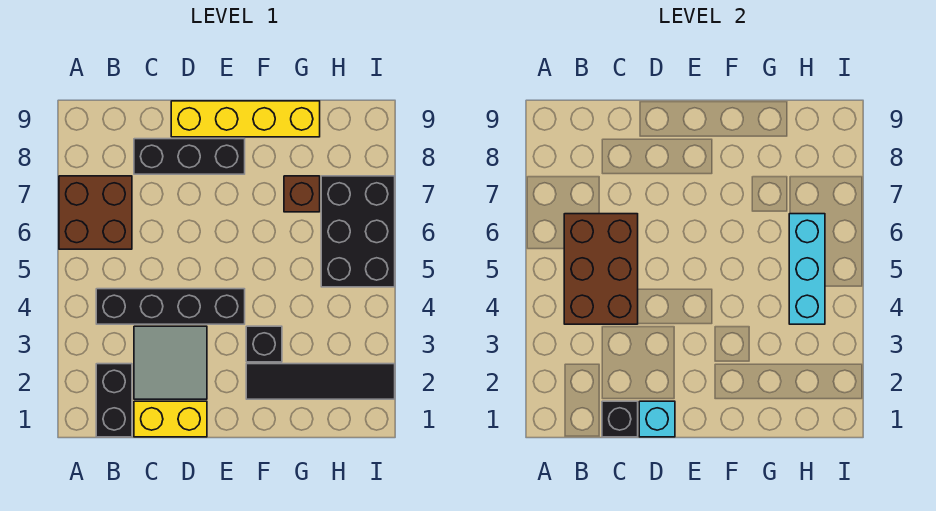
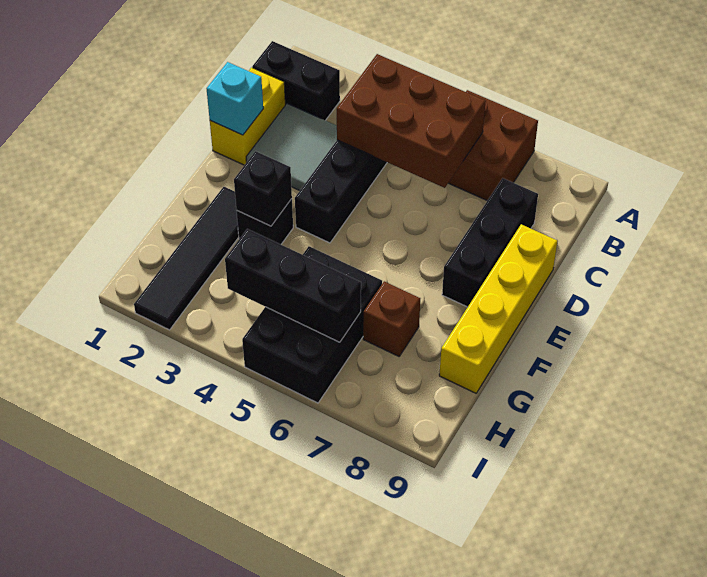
black 1x1 brick [602,401,638,437] -> black 1x1 brick moved to [234,151,292,226]
cyan 1x3 brick [789,214,825,324] -> black 1x3 brick [225,229,361,342]
black 2x3 brick [321,176,395,287] -> black 2x3 brick turned to [242,246,382,403]

